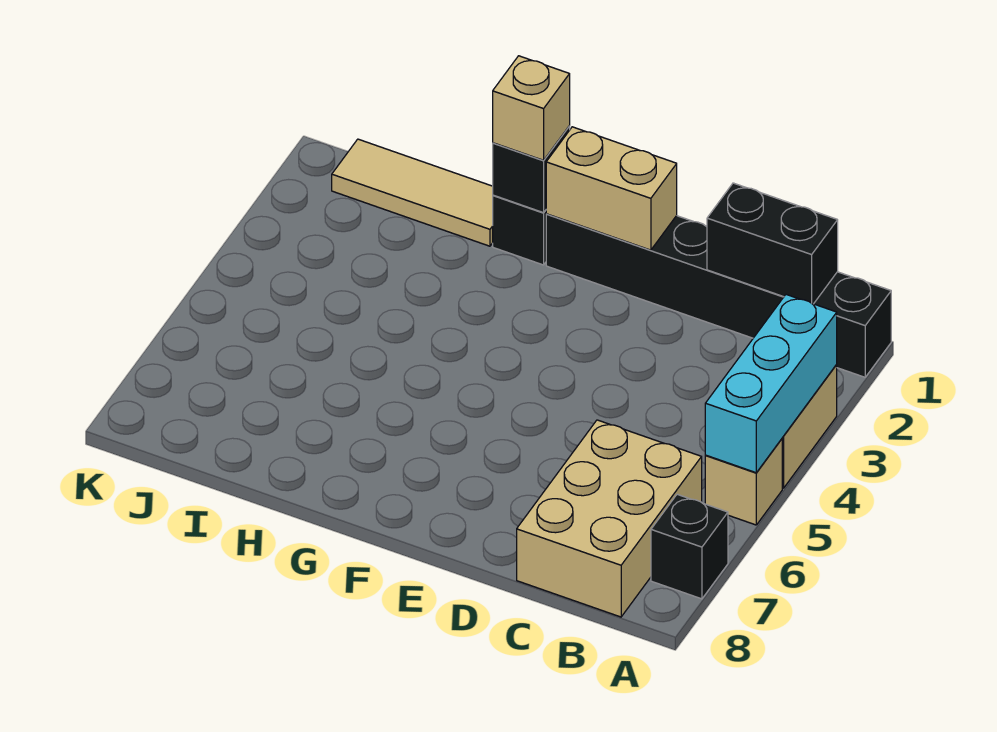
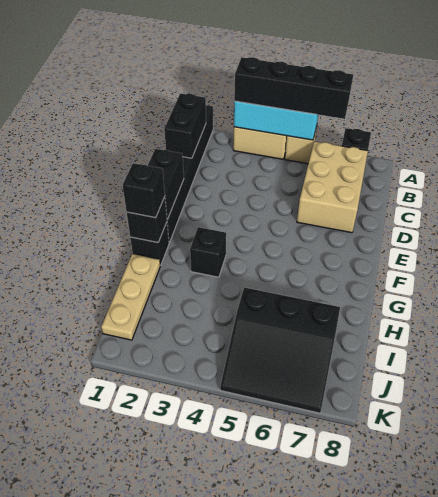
none -> black 1x4 brick [234,57,353,119]
tan 2x3 brick [517,420,702,617] -> tan 2x3 brick turned to [297,141,368,233]
tan 1x2 brick [546,127,677,250] -> black 1x2 brick [148,149,184,219]
tan 1x1 brick [493,56,570,160] -> black 1x1 brick [123,163,165,218]
none -> black 1x1 brick [190,227,226,277]
tan 1x3 tile [332,139,493,246] -> tan 1x3 plate [101,254,160,340]
none -> black 3x3 slope [220,287,340,413]

